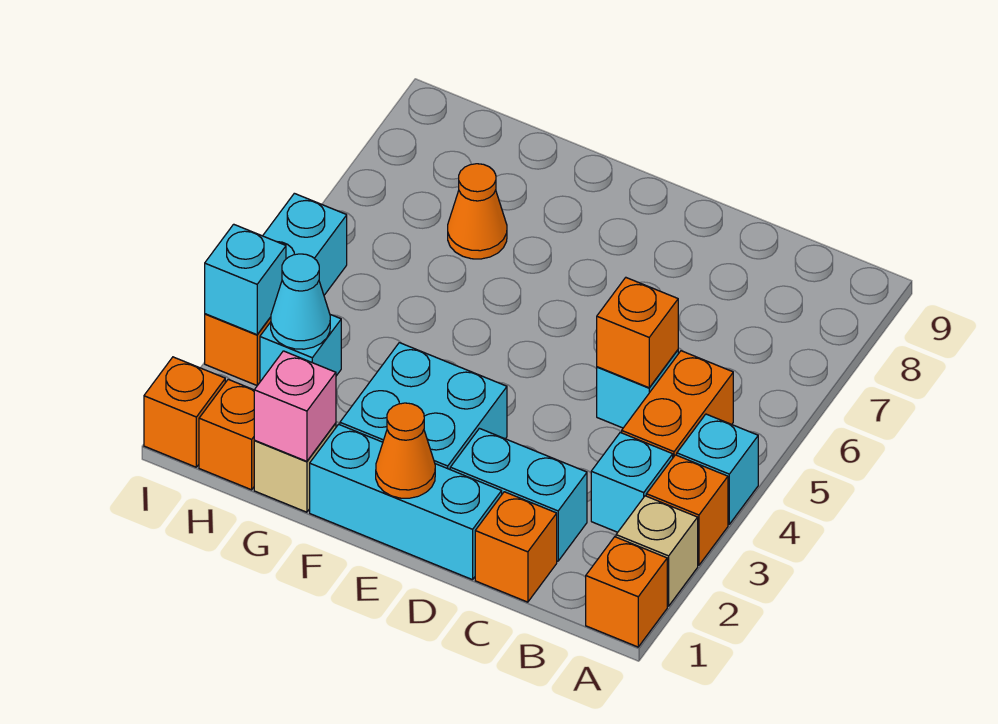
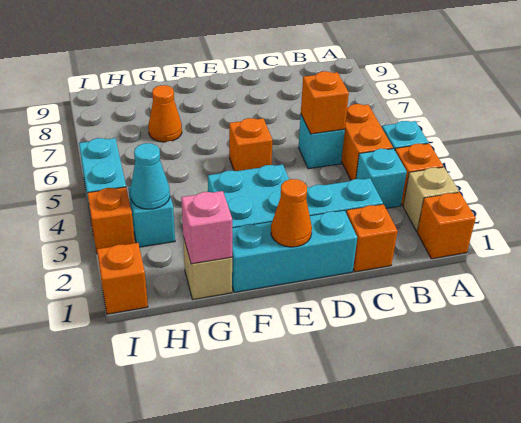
orange 1x1 brick [199,379,254,490] -> orange 1x1 brick moved to [229,118,272,171]
cyan 1x1 brick [205,224,286,335] -> none

